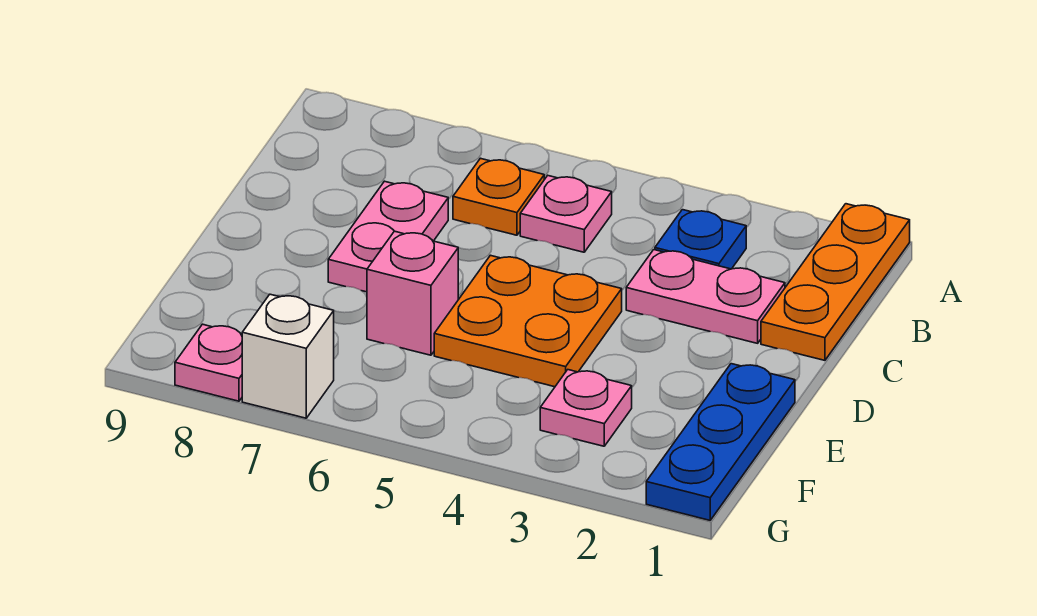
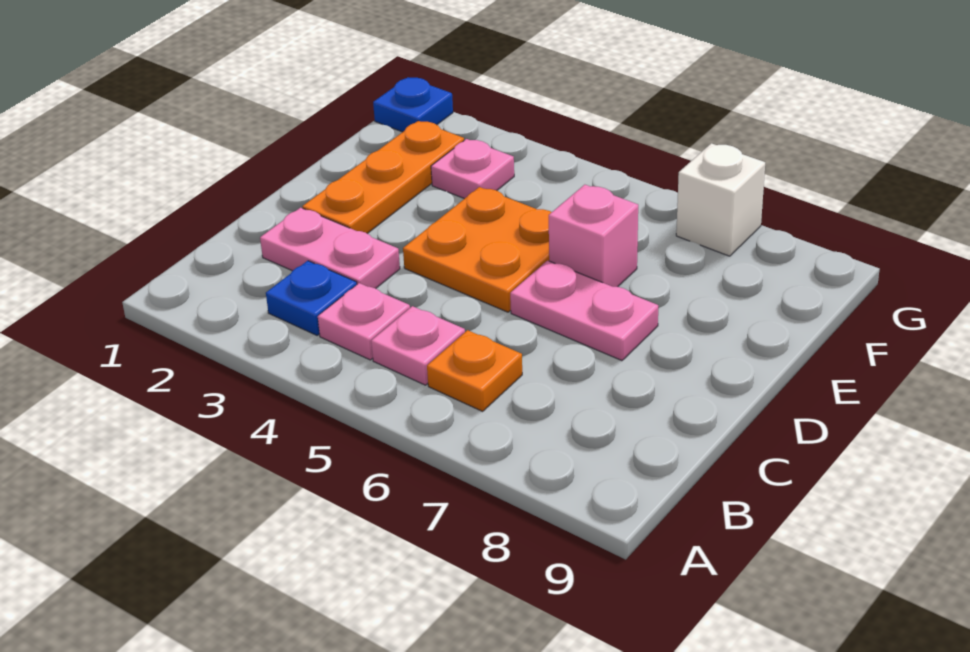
orange 1x3 plate [761,204,910,360] -> orange 1x3 plate moved to [303,121,464,234]
pink 1x2 plate [328,181,448,292] -> pink 1x2 plate turned to [510,261,658,361]
blue 1x3 plate [646,364,795,520] -> blue 1x1 plate [373,77,453,132]
pink 1x1 plate [175,324,242,401] -> pink 1x1 plate moved to [318,283,410,360]

